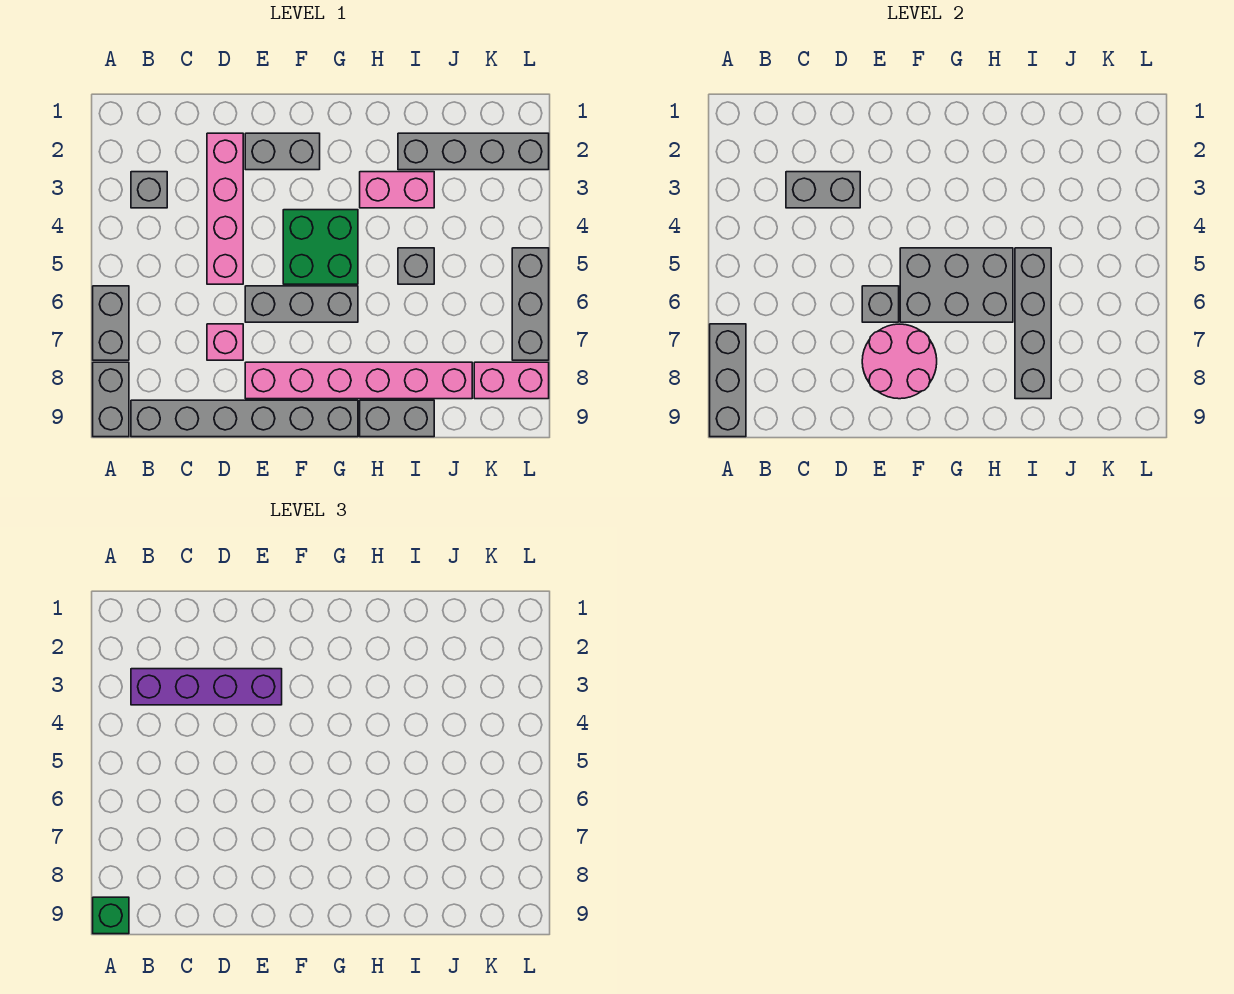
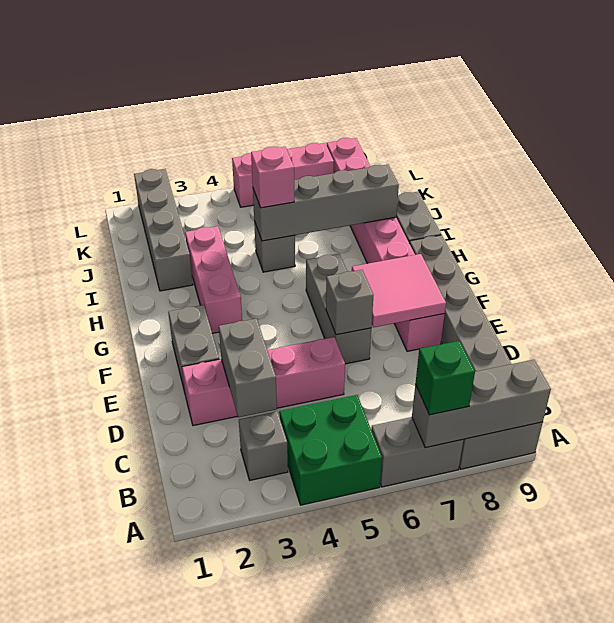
green 1x1 brick [93,897,129,934] -> green 1x1 brick moved to [415,341,475,415]
purple 1x4 brick [131,669,282,705] -> none
pink 1x1 brick [207,324,243,360] -> pink 1x1 brick moved to [251,147,294,208]
pink 2x2 round brick [862,324,937,399] -> pink 2x2 tile [352,254,446,327]
green 2x2 brick [283,210,358,284] -> green 2x2 brick moved to [279,395,382,505]
grey 2x3 brick [900,248,1013,322] -> none
pink 1x2 brick [360,172,434,208] -> pink 1x3 brick [185,226,242,333]
grey 1x3 brick [512,248,549,360] -> pink 1x3 brick [232,143,334,207]

